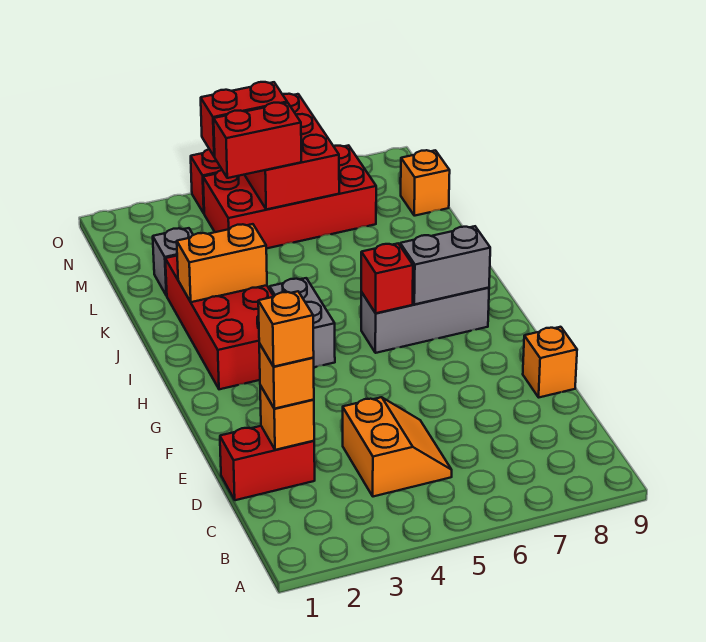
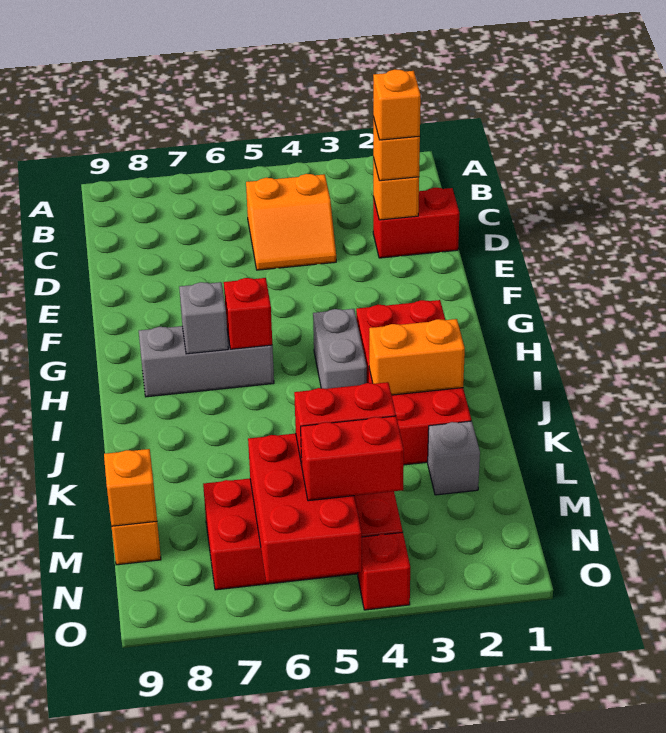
orange 2x2 slope [343,397,452,497] -> orange 2x2 slope turned to [246,174,336,270]
orange 1x1 brick [523,327,577,397] -> orange 1x1 brick moved to [104,449,157,526]
grey 1x2 brick [400,226,490,304] -> grey 1x1 brick [179,282,228,354]

